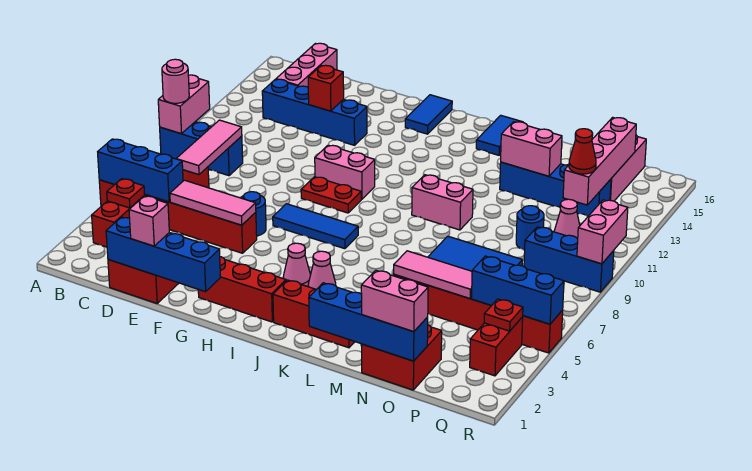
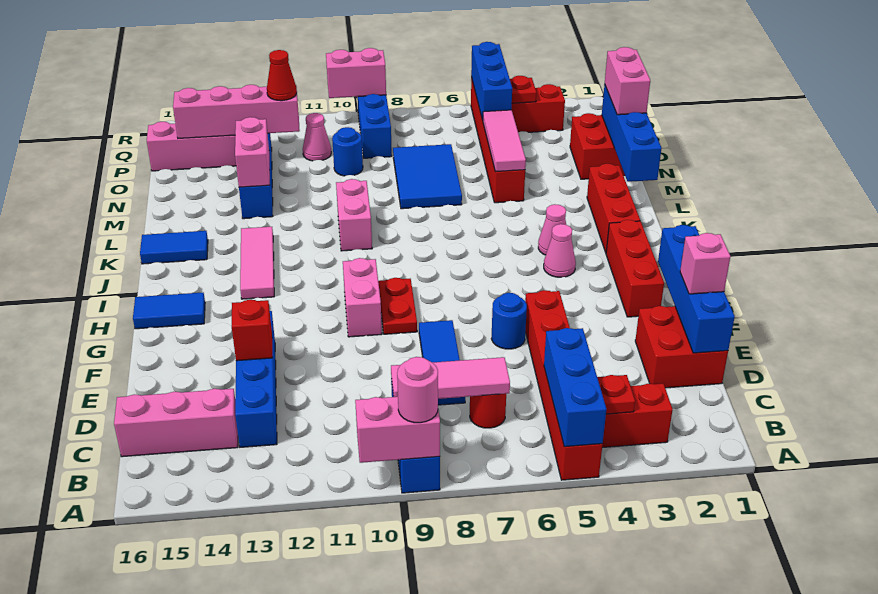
pink 1x3 tile [170,180,256,225] -> pink 1x3 tile moved to [240,227,274,299]
blue 1x3 tile [273,204,358,249] -> blue 1x3 tile moved to [419,320,465,405]

